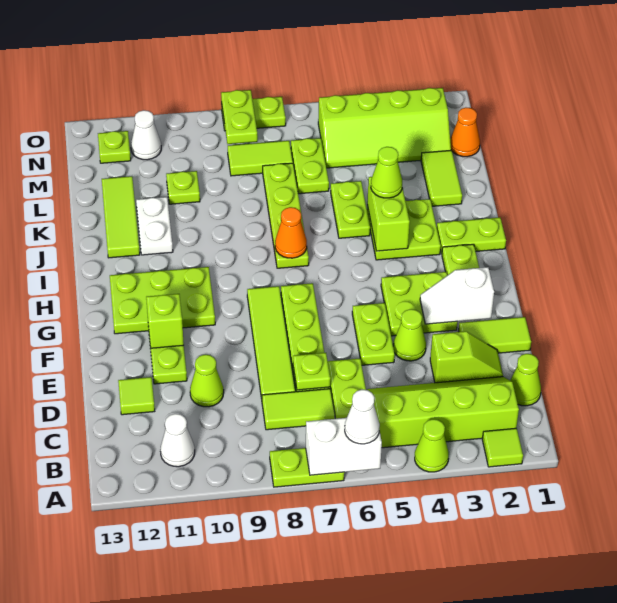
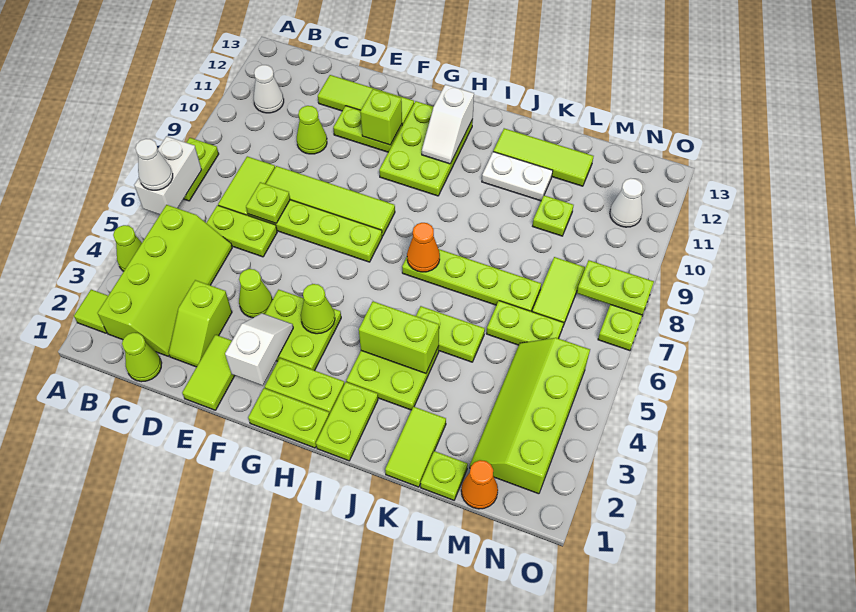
lime 1x1 tile [118,377,155,415] -> lime 1x3 tile [318,75,414,125]
lime 1x2 plate [352,303,395,365] -> lime 1x2 plate moved to [248,388,329,448]
none -> white 1x2 slope [422,84,474,164]
lime 1x1 cone [371,147,402,198] -> lime 1x1 cone moved to [301,284,335,334]
lime 1x2 tile [421,150,462,206] -> lime 1x2 tile turned to [385,407,446,487]
lime 1x1 plate [98,131,131,163] -> lime 1x1 plate moved to [421,451,468,500]

